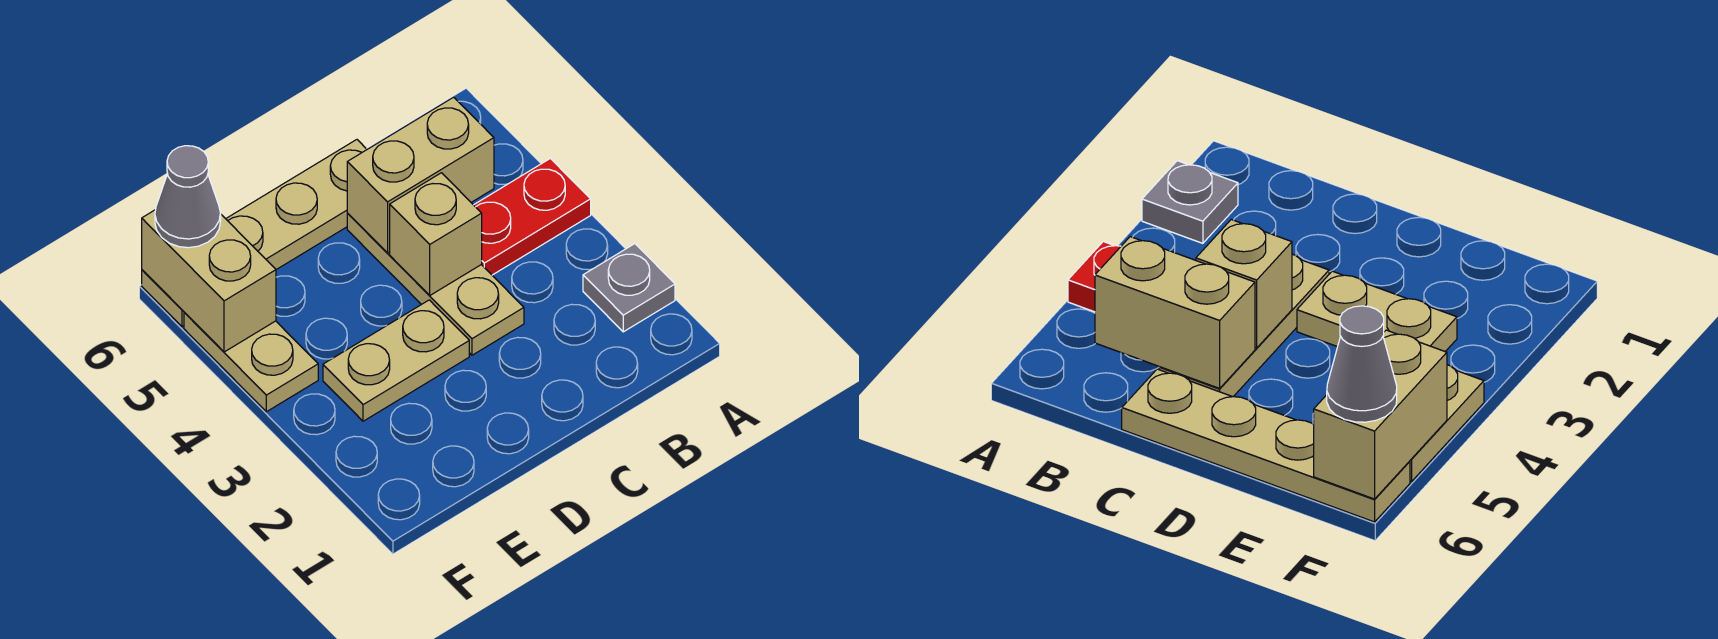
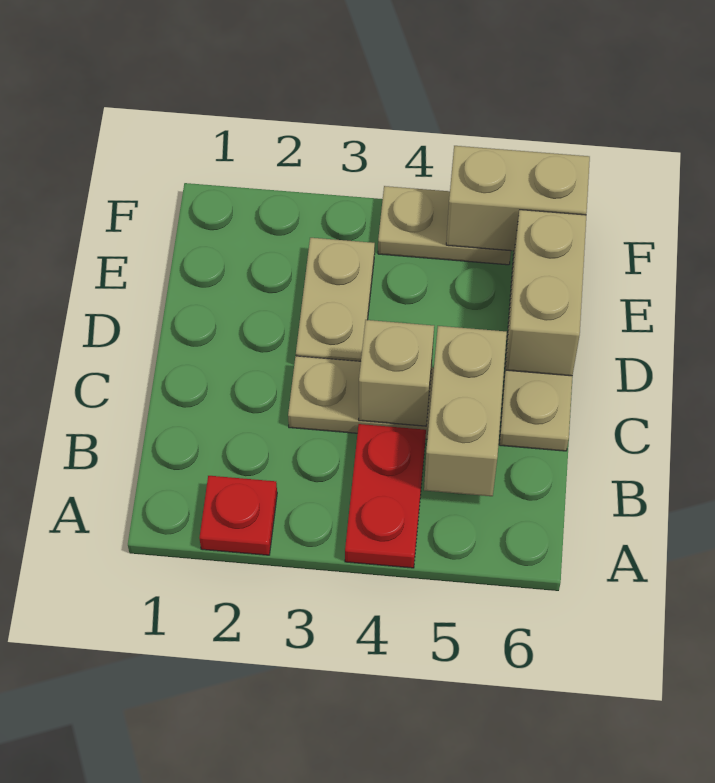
grey 1x1 plate [583,244,675,332] -> red 1x1 plate [200,476,277,555]
none -> tan 1x2 brick [506,210,586,376]
grey 1x1 cone [155,146,221,248] -> none

